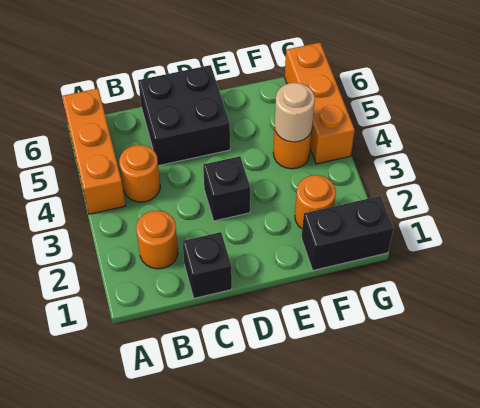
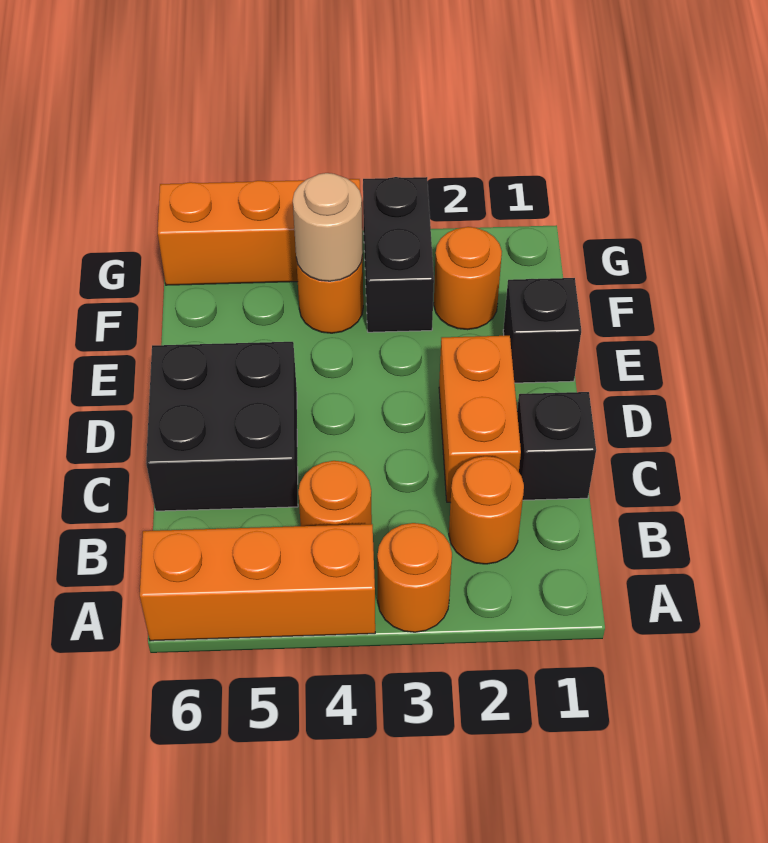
none -> orange 1x1 round brick [377,523,452,632]
none -> orange 1x2 brick [439,336,521,502]
black 1x1 brick [203,156,250,221] -> black 1x1 brick moved to [503,278,581,383]
black 1x2 brick [302,196,393,270] -> black 1x2 brick moved to [363,177,434,332]

